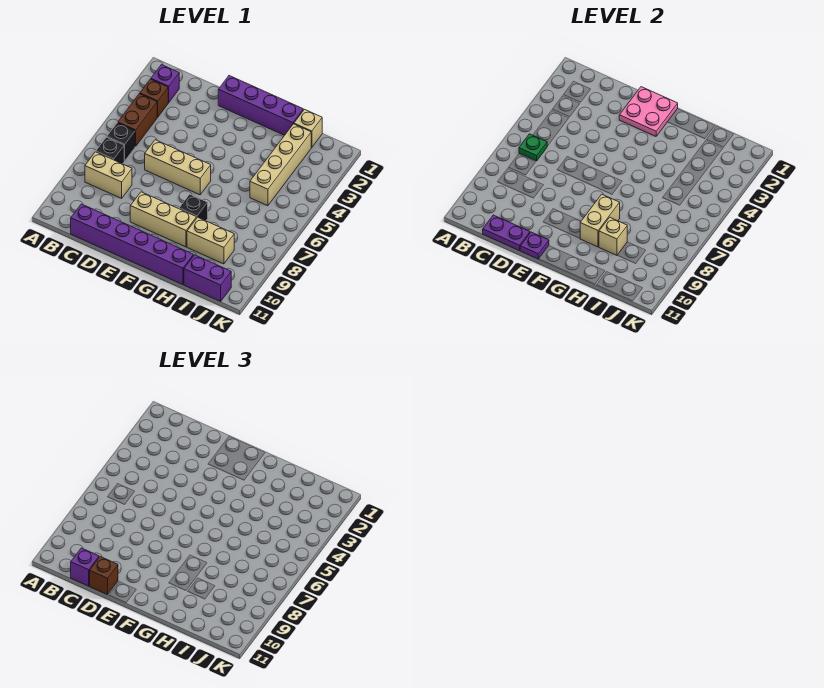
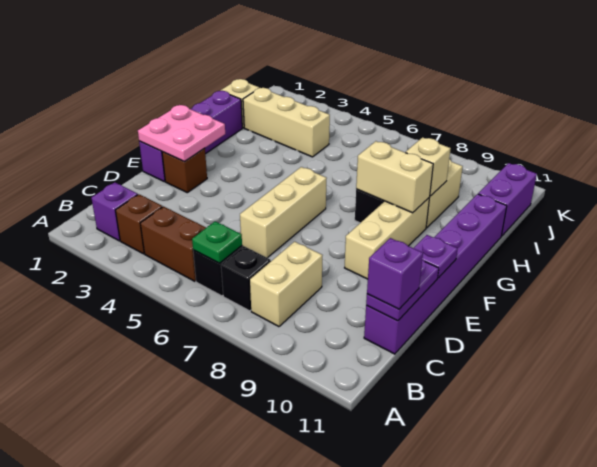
brown 1x1 brick [90,557,118,595] -> brown 1x1 brick moved to [162,148,207,193]
tan 1x4 brick [250,124,311,206] -> tan 1x3 brick [243,88,330,157]

